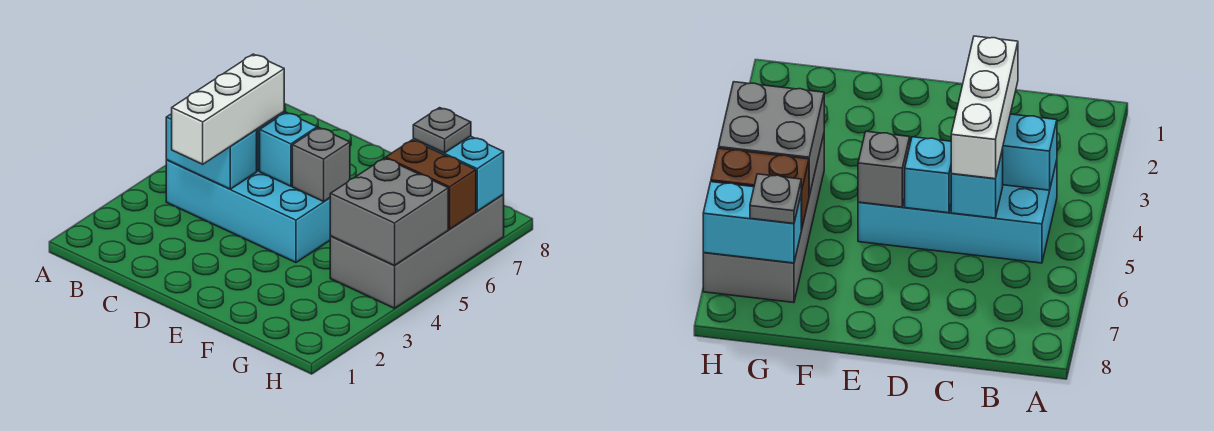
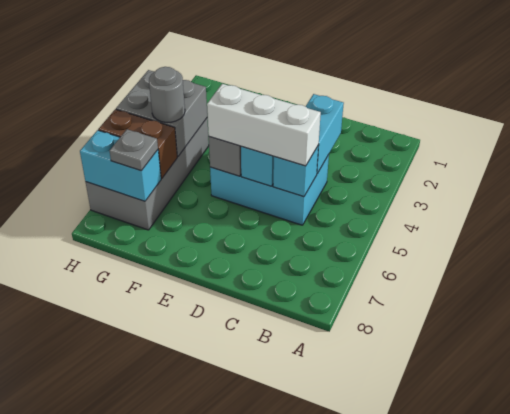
cyan 2x4 brick [166,160,330,263] -> cyan 2x3 brick [210,154,329,225]
cyan 1x2 brick [166,114,257,189] -> cyan 1x2 brick turned to [305,94,344,173]
white 1x3 brick [172,54,284,164] -> white 1x3 brick turned to [207,84,321,166]
none -> grey 1x1 round brick [149,67,185,122]

